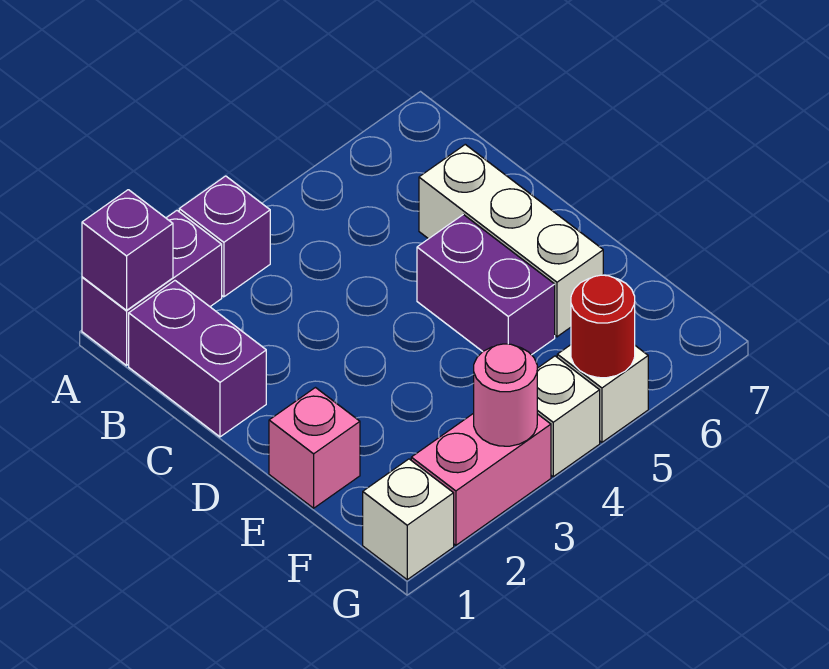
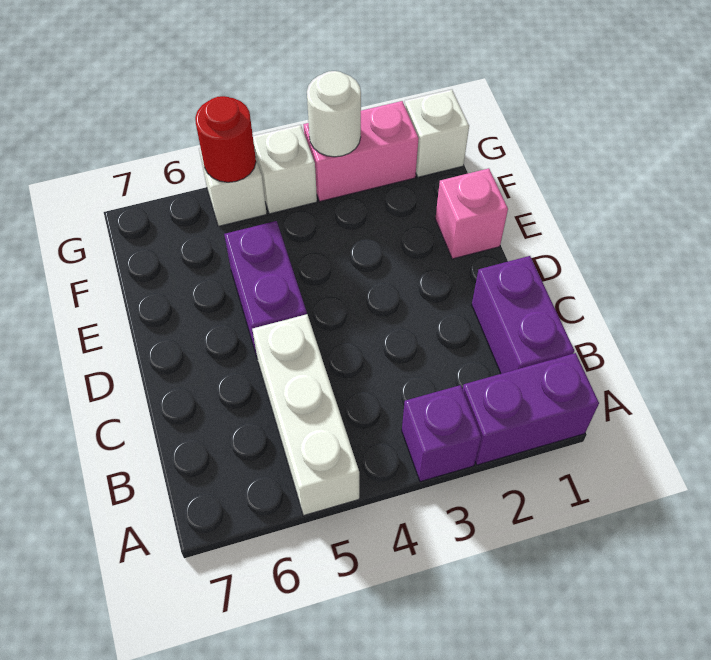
purple 1x1 brick [82,190,173,310] -> none
white 1x3 brick [419,144,603,337] -> white 1x3 brick moved to [252,314,359,516]
pink 1x1 round brick [474,344,537,446] -> white 1x1 round brick [307,71,361,157]

